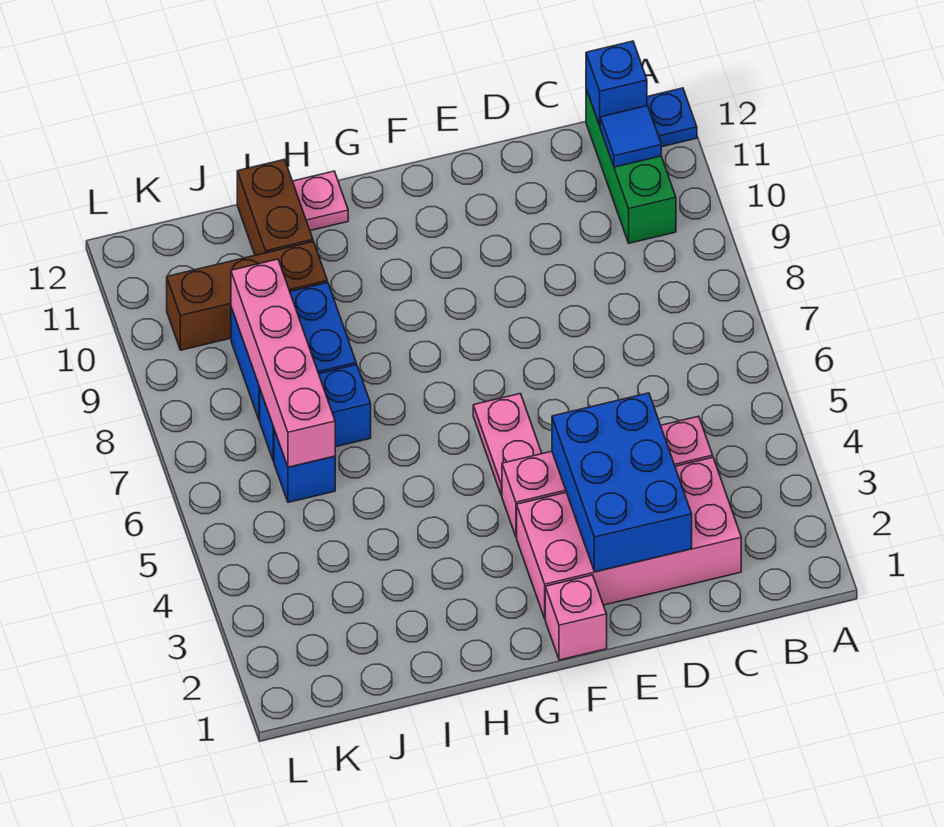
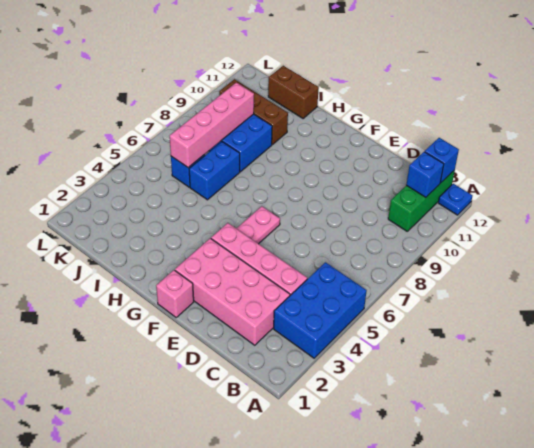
blue 1x1 tile [600,106,661,167] -> blue 1x1 brick [406,152,444,197]
blue 2x3 brick [552,393,692,572] -> blue 2x3 brick moved to [274,262,367,358]
pink 1x1 plate [293,171,348,231] -> none
blue 1x2 brick [260,364,371,461] -> blue 1x2 brick turned to [189,142,240,200]
brown 1x2 brick [237,159,313,255] -> brown 1x2 brick turned to [268,66,319,119]

